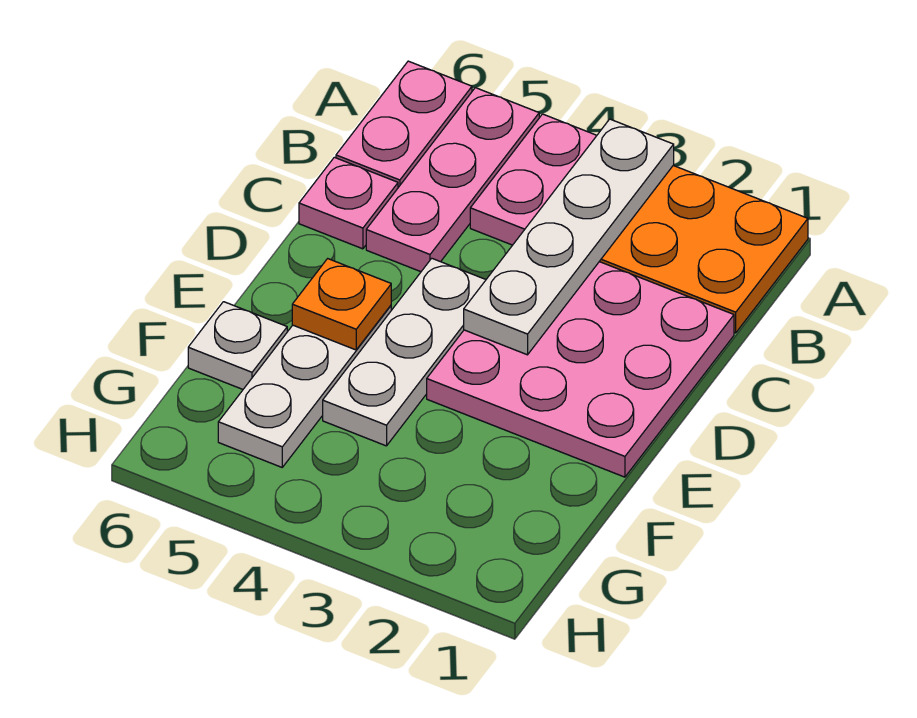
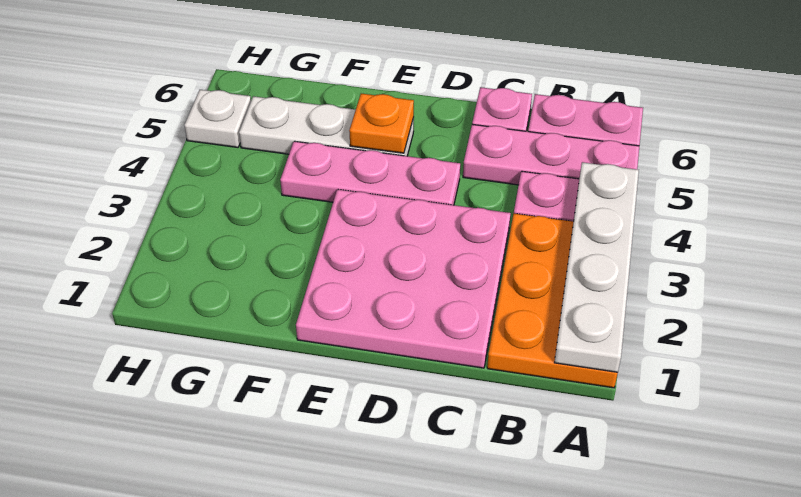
white 1x4 plate [464,119,674,355] -> white 1x4 plate turned to [554,162,639,372]
white 1x3 plate [323,258,486,446] -> pink 1x3 plate [280,141,460,205]
white 1x1 plate [188,302,287,389] -> white 1x1 plate moved to [184,90,251,147]

